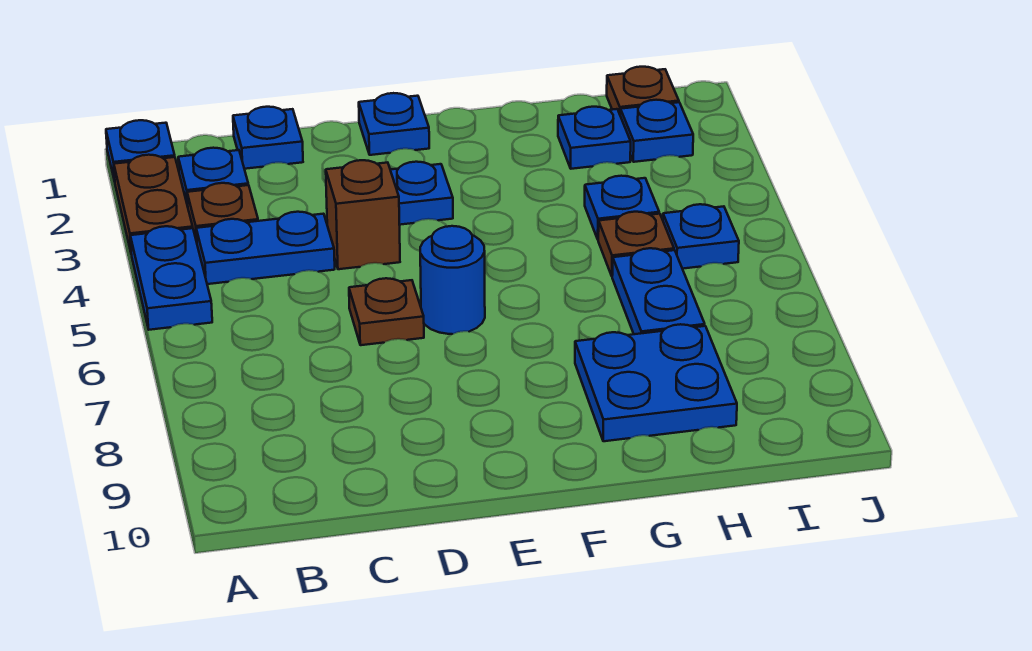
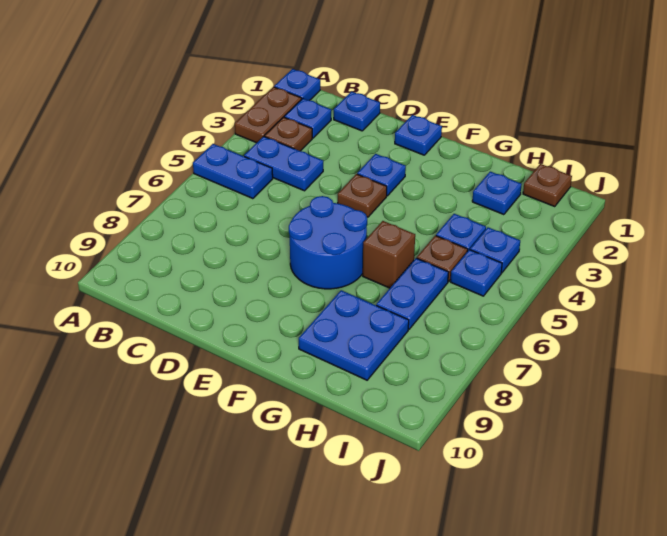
blue 1x2 plate [130,226,212,330] -> blue 1x2 plate turned to [193,144,273,199]
brown 1x1 brick [326,160,400,269] -> brown 1x1 brick moved to [363,221,415,288]
brown 1x1 plate [349,278,424,345] -> brown 1x1 plate moved to [338,174,387,217]
blue 1x1 round brick [420,226,485,334] -> blue 2x2 round brick [289,196,367,289]
blue 1x1 plate [620,100,693,162] -> blue 1x1 plate moved to [470,227,520,273]

